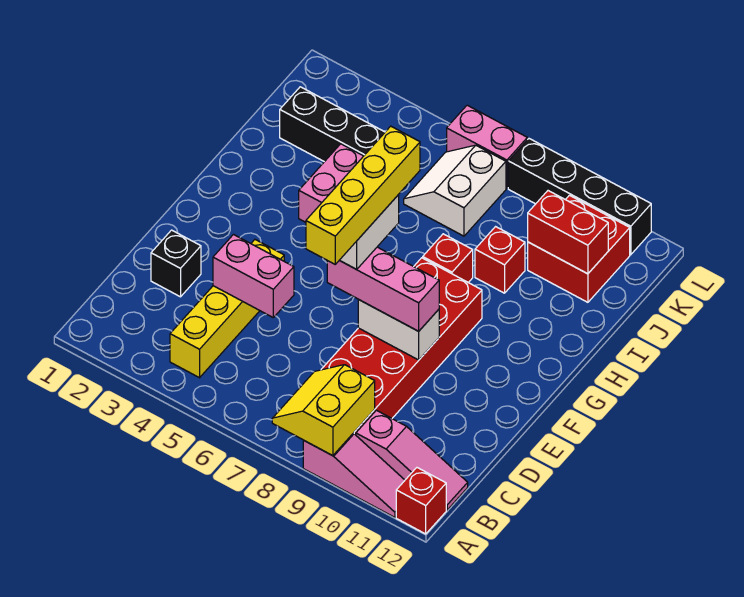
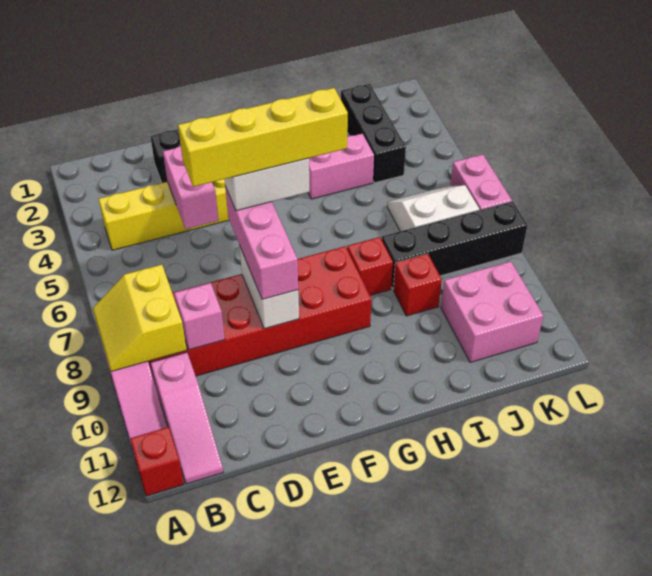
yellow 2x2 slope [272,365,375,456] -> yellow 2x2 slope turned to [93,265,187,371]
none -> pink 1x1 brick [174,283,225,350]
red 2x2 brick [528,195,630,302] -> pink 2x2 brick [441,261,543,362]
red 1x2 brick [528,191,608,274] -> none
black 1x4 brick [508,139,651,255] -> black 1x4 brick turned to [382,201,528,289]

